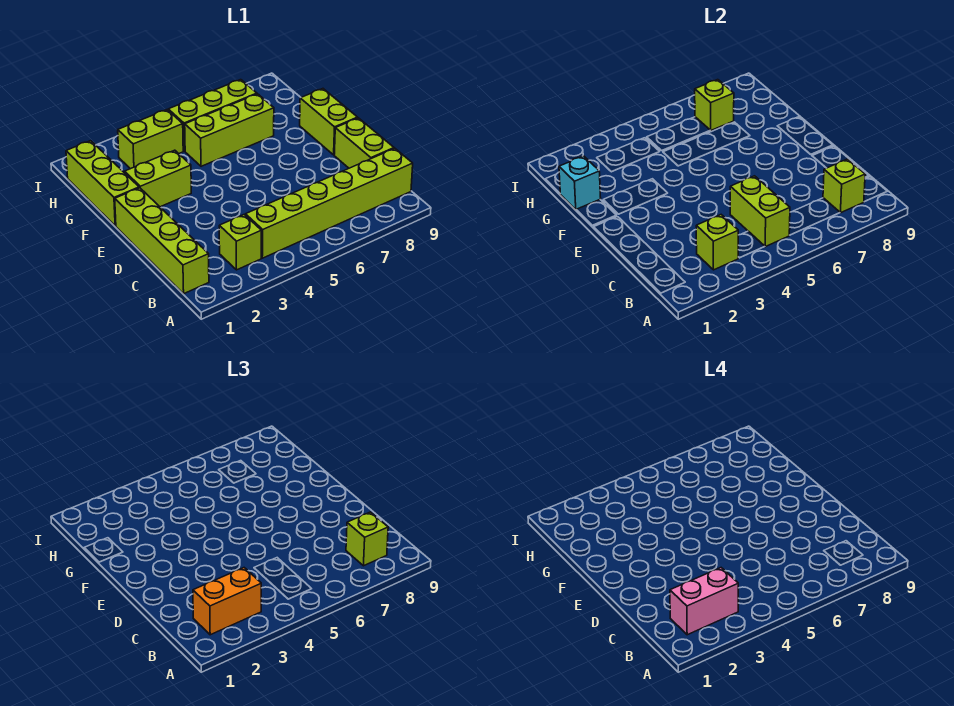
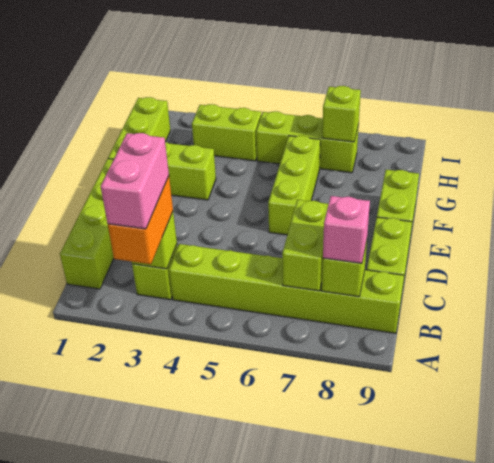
orange 1x2 brick [193,568,261,635] -> orange 1x2 brick turned to [108,176,173,264]
pink 1x2 brick [670,568,738,635] -> pink 1x2 brick turned to [101,133,169,229]
lime 1x2 brick [730,176,790,247] -> lime 1x2 brick moved to [282,200,328,291]
lime 1x1 brick [346,512,388,566] -> pink 1x1 brick [323,196,370,263]
cyan 1x1 brick [559,156,601,210] -> none
lime 1x3 brick [185,94,274,166] -> lime 1x3 brick turned to [268,136,320,235]

